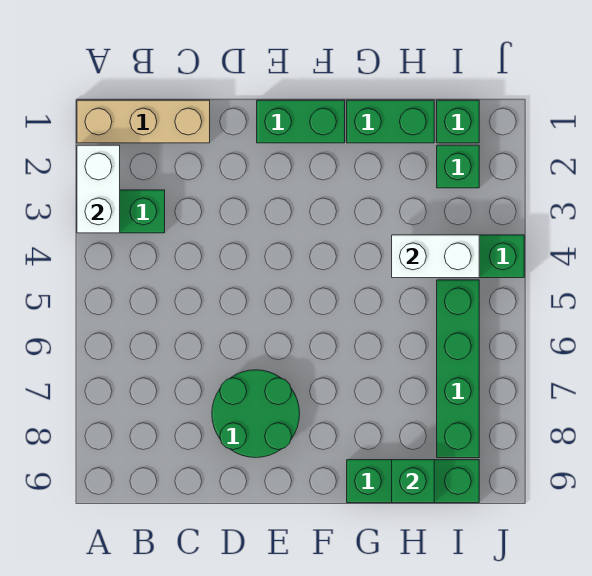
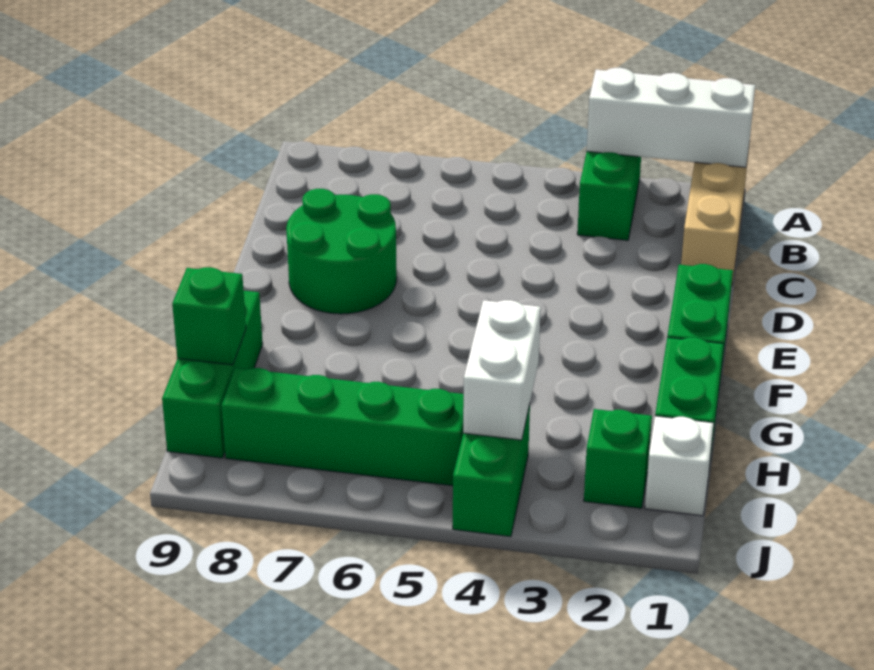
white 1x2 brick [77,145,120,233] -> white 1x3 brick [587,68,755,167]
green 1x1 brick [437,100,479,143] -> white 1x1 brick [645,416,714,516]

